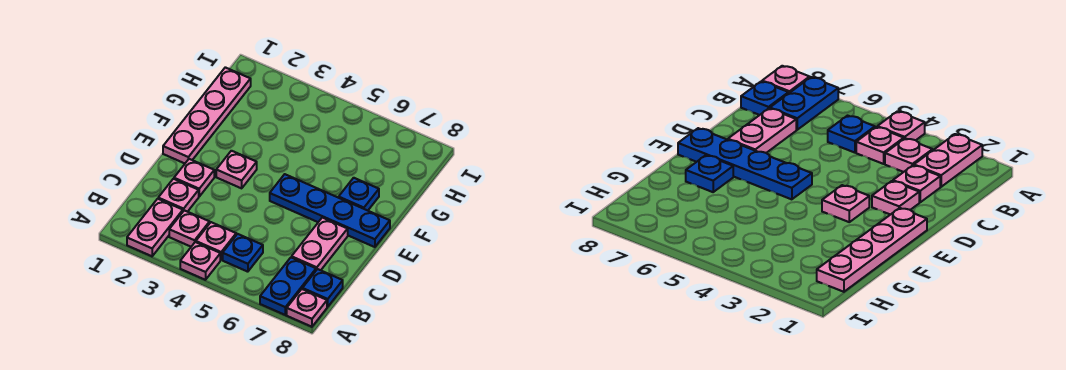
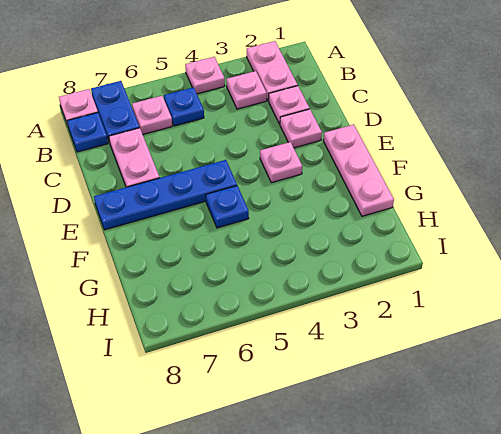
pink 1x1 plate [196,222,236,260] -> pink 1x1 plate moved to [132,96,172,134]
pink 1x4 plate [163,67,251,163] -> pink 1x3 plate [323,124,394,216]
blue 1x1 plate [339,178,379,211] -> blue 1x1 plate moved to [206,186,249,228]

